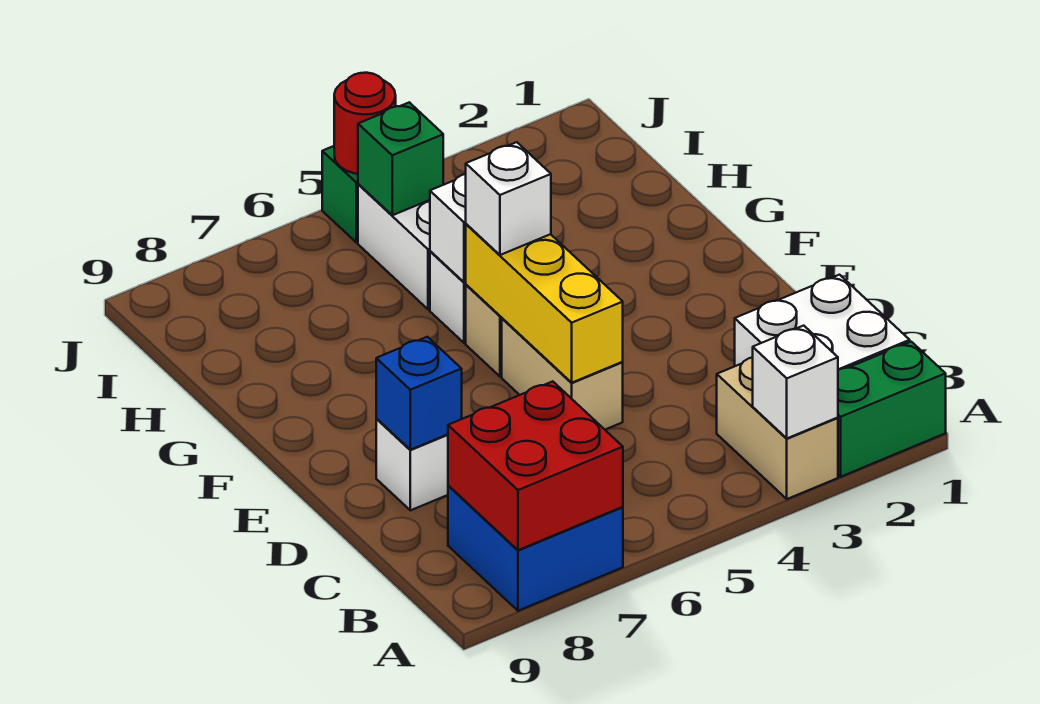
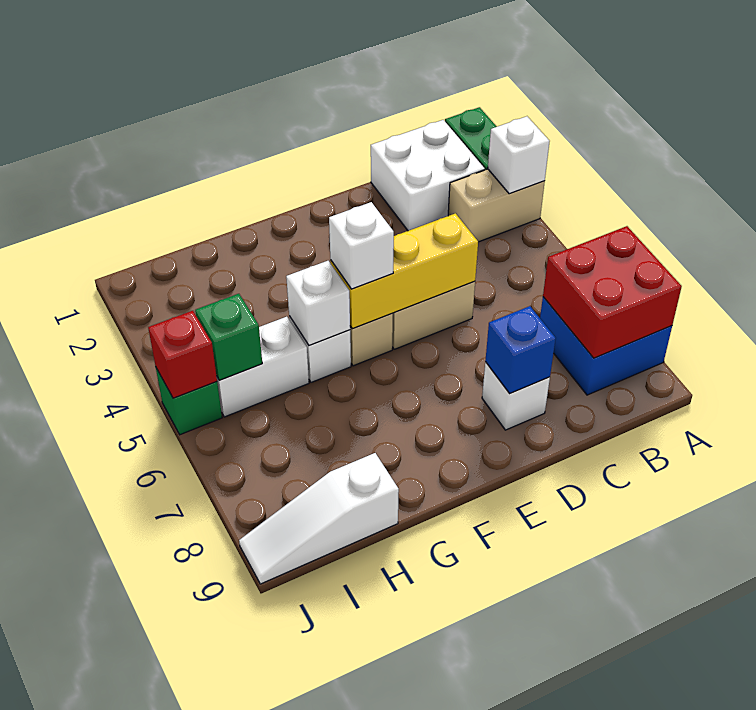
none -> white 1x3 slope [239,453,399,584]
red 1x1 round brick [334,73,396,174] -> red 1x1 brick [148,311,217,398]

